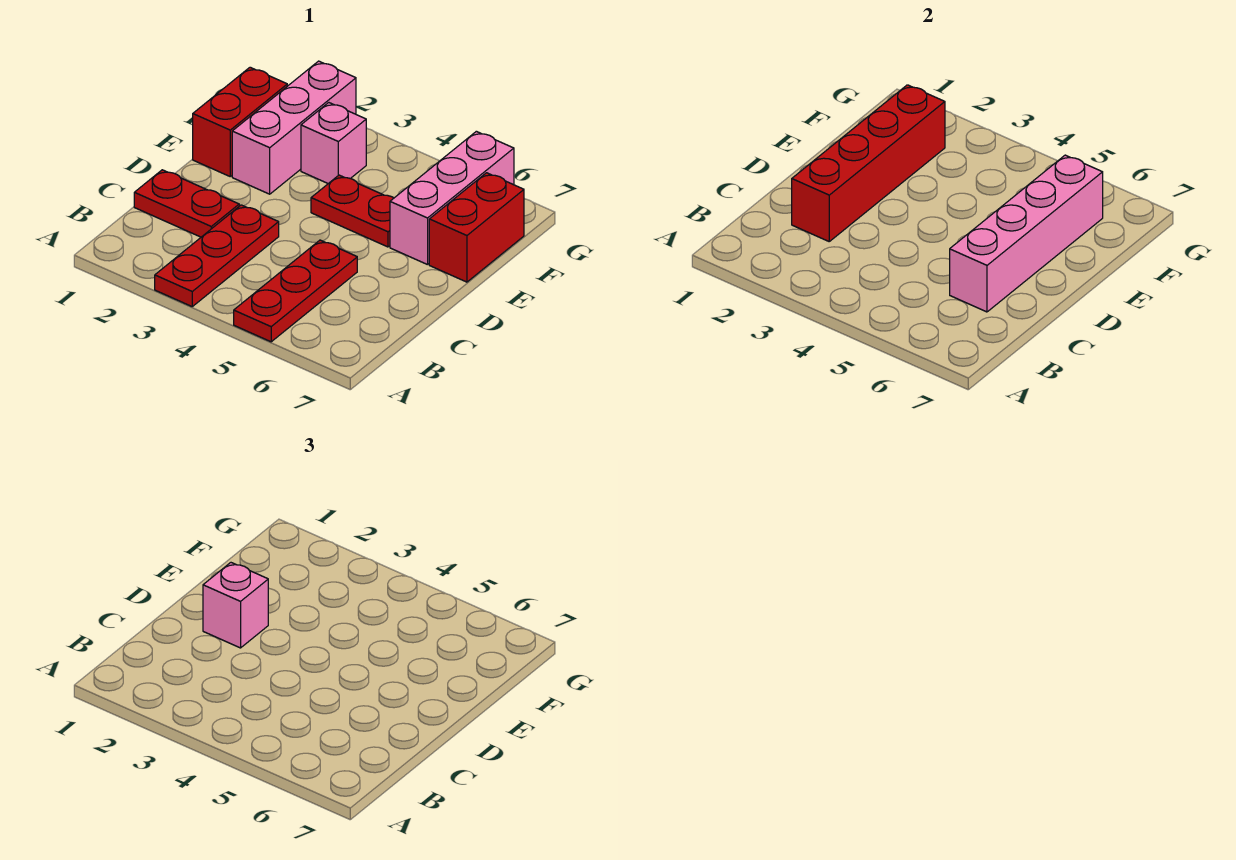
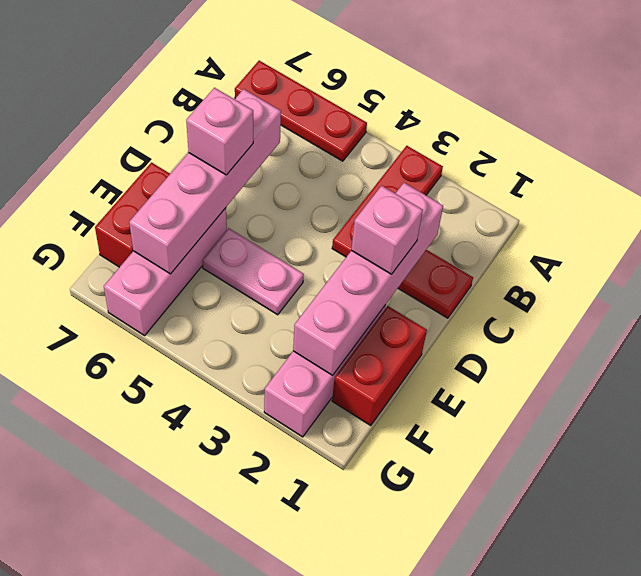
red 1x3 plate [234,240,357,342] -> red 1x3 plate turned to [235,61,367,161]
red 1x4 brick [792,85,945,241] -> pink 1x4 brick [293,183,443,375]
red 1x2 plate [311,175,394,247] -> pink 1x2 plate [202,228,304,315]
pink 1x1 brick [301,103,366,184] -> pink 1x1 brick moved to [186,88,253,175]

